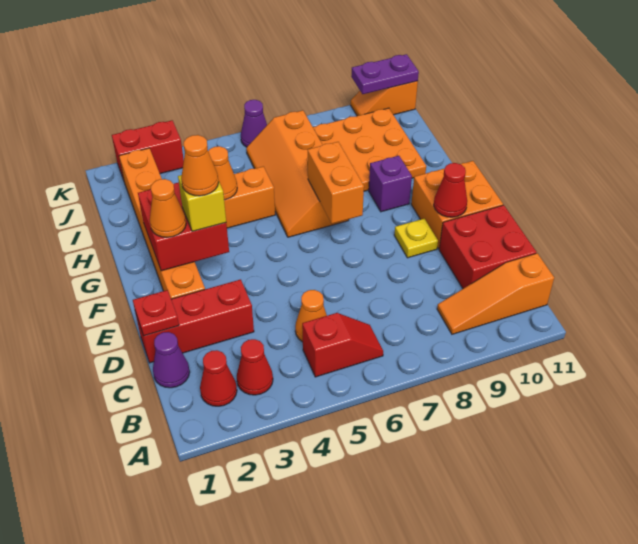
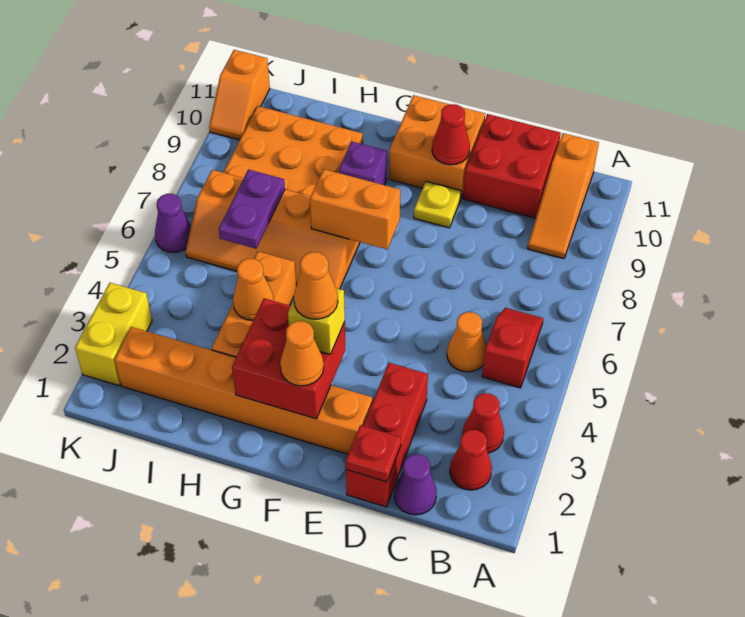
red 1x2 brick [112,120,184,180] -> yellow 1x2 brick [75,283,152,386]
purple 1x2 plate [351,54,419,94] -> purple 1x2 plate moved to [219,170,285,249]

